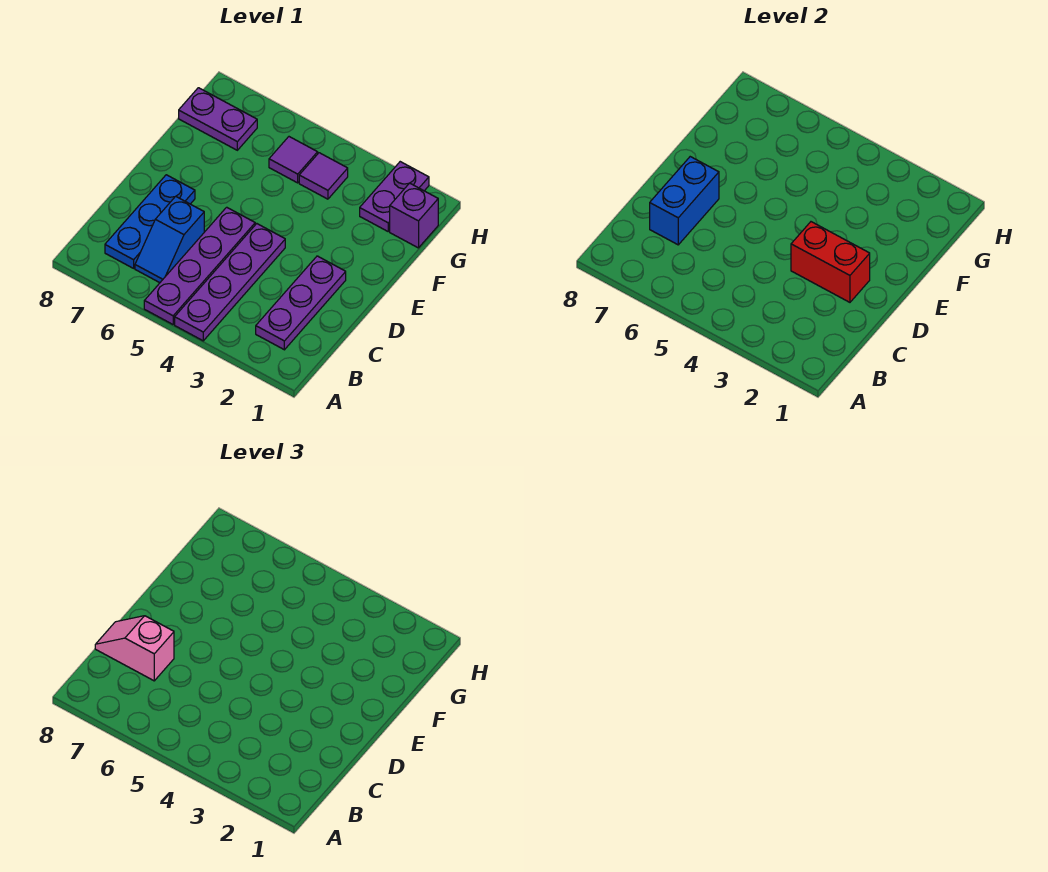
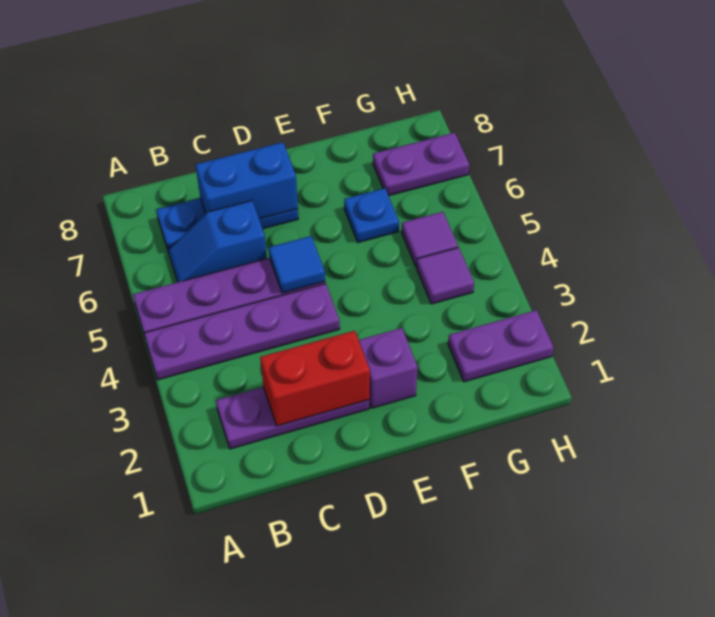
pink 1x2 slope [95,616,174,681] -> none
red 1x2 brick [791,222,870,302] -> red 1x2 brick turned to [260,331,370,426]
none -> blue 1x1 tile [269,236,325,293]
none -> blue 1x1 plate [344,188,399,242]
purple 1x1 brick [390,183,438,248] -> purple 1x1 brick moved to [359,328,418,408]
purple 1x2 plate [179,88,257,150] -> purple 1x2 plate turned to [373,133,469,196]

